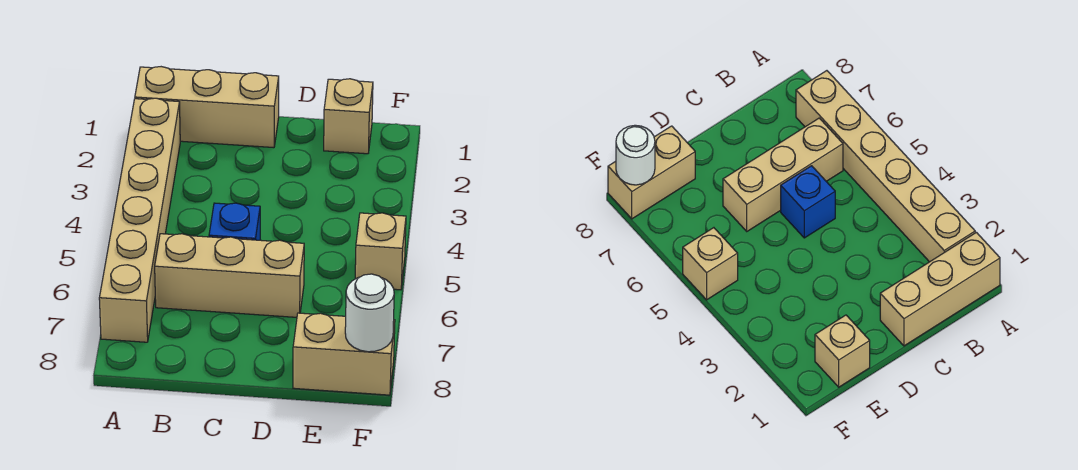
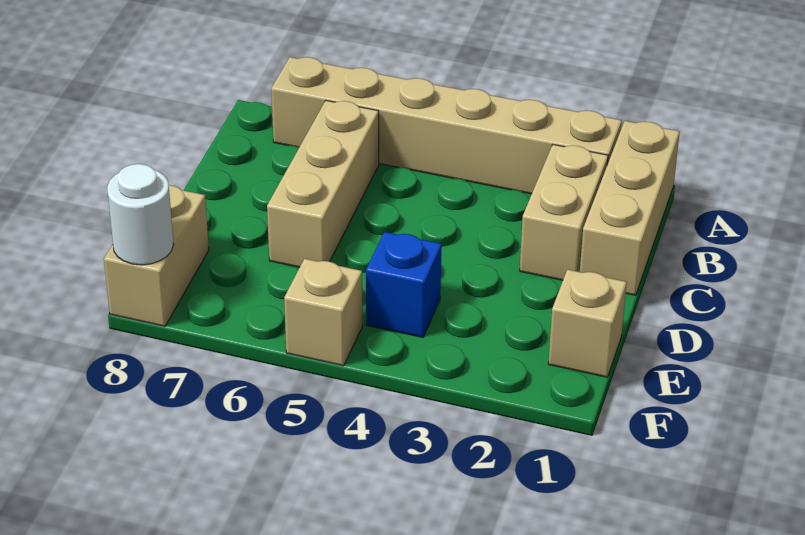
none -> tan 1x2 brick [520,145,608,280]
blue 1x1 brick [209,203,260,240] -> blue 1x1 brick moved to [366,232,442,337]

